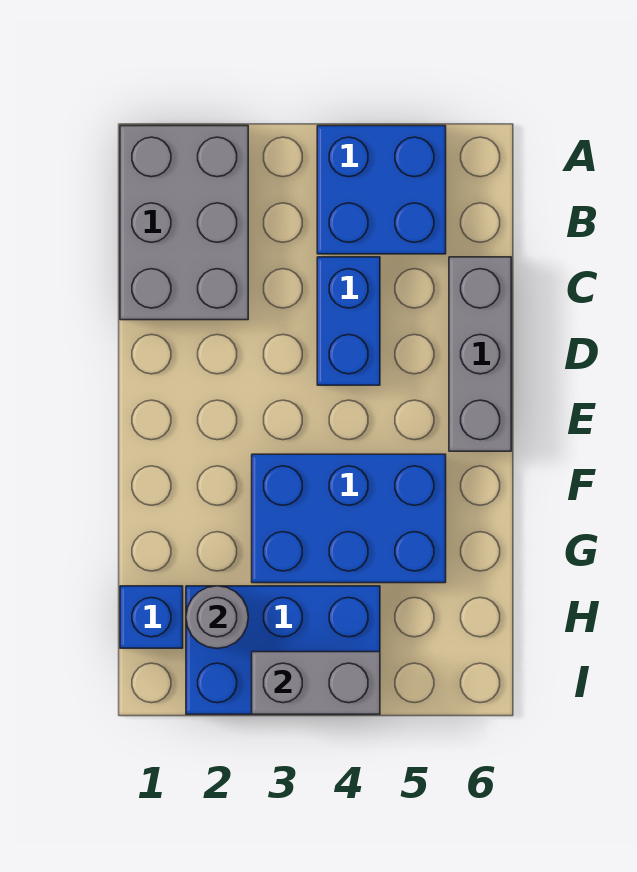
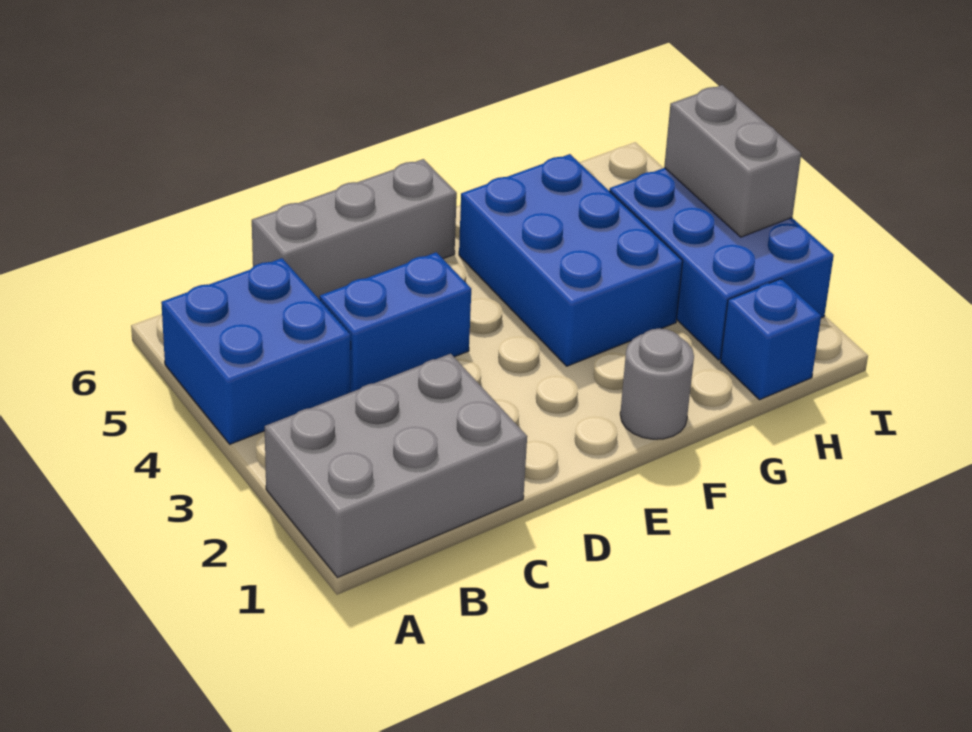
grey 1x1 round brick [186,586,248,648] -> grey 1x1 round brick moved to [620,328,694,439]

